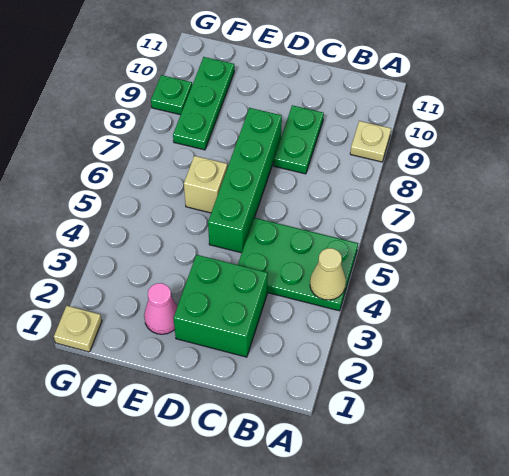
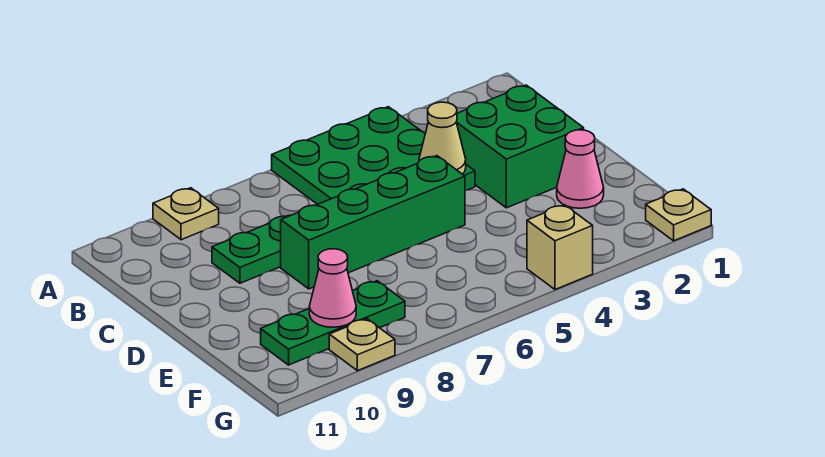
green 2x3 plate [238,218,358,311] -> green 3x3 plate [272,107,475,204]
tan 1x1 cone [310,248,346,300] -> tan 1x1 cone moved to [419,102,466,174]
tan 1x1 brick [184,156,227,213] -> tan 1x1 brick moved to [527,205,593,289]
none -> pink 1x1 cone [309,249,356,327]
green 1x1 plate [151,75,192,115] -> tan 1x1 plate [329,319,395,371]

